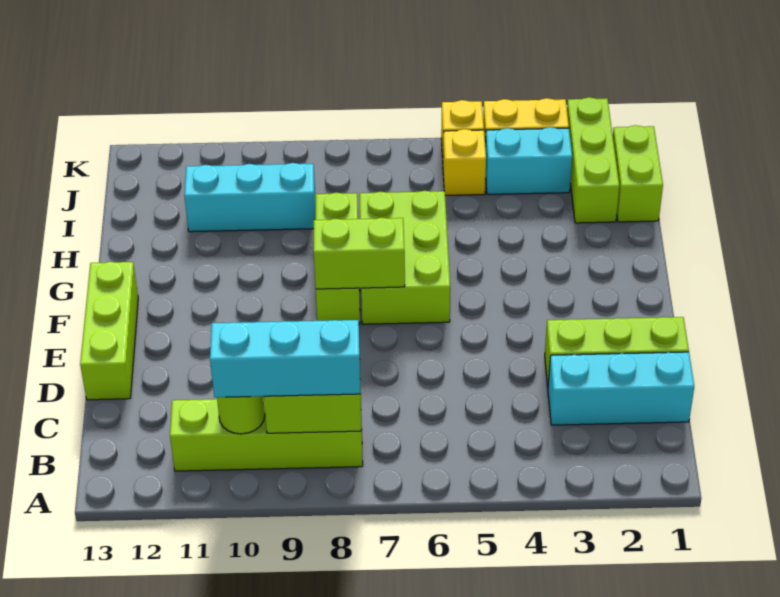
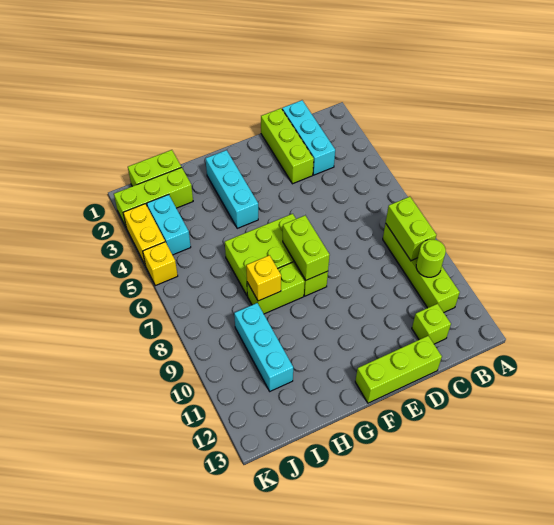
cyan 1x3 brick [210,320,360,397] -> cyan 1x3 brick moved to [205,150,258,228]
none -> lime 1x1 brick [412,304,451,344]
yellow 1x1 brick [443,129,486,195] -> yellow 1x1 brick moved to [246,255,281,301]

